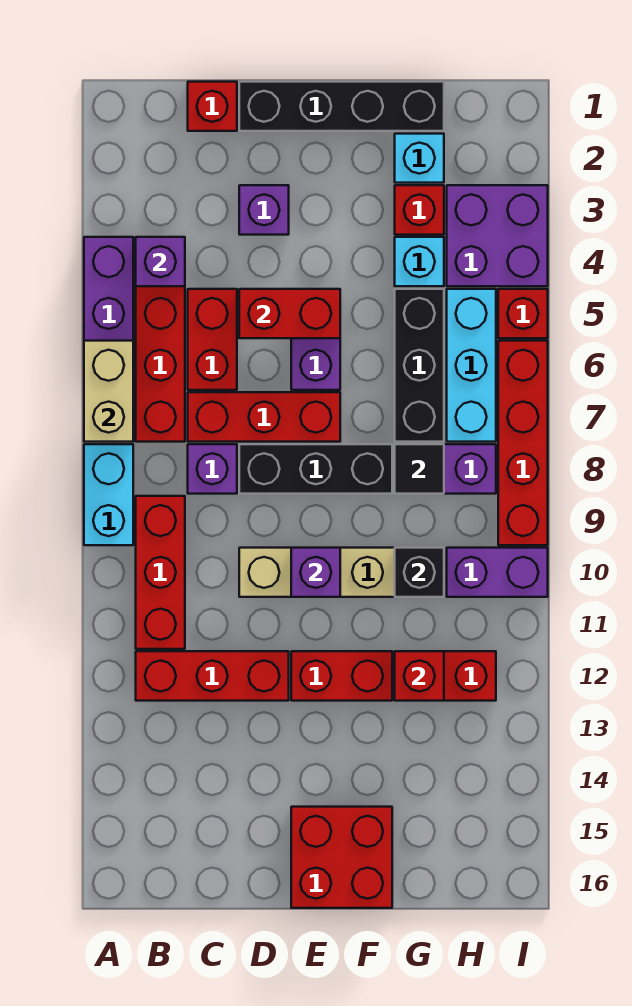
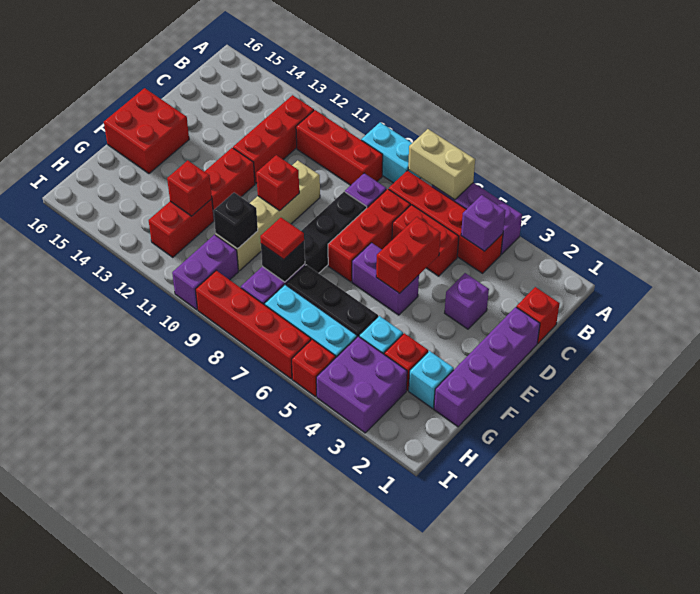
black 1x4 brick [239,82,444,131] -> purple 1x4 brick [434,307,540,427]
purple 1x1 brick [291,548,340,597] -> red 1x1 brick [256,155,299,210]
black 1x1 tile [395,444,444,494] -> black 1x1 brick [261,241,305,282]
none -> red 1x1 tile [260,218,304,259]

